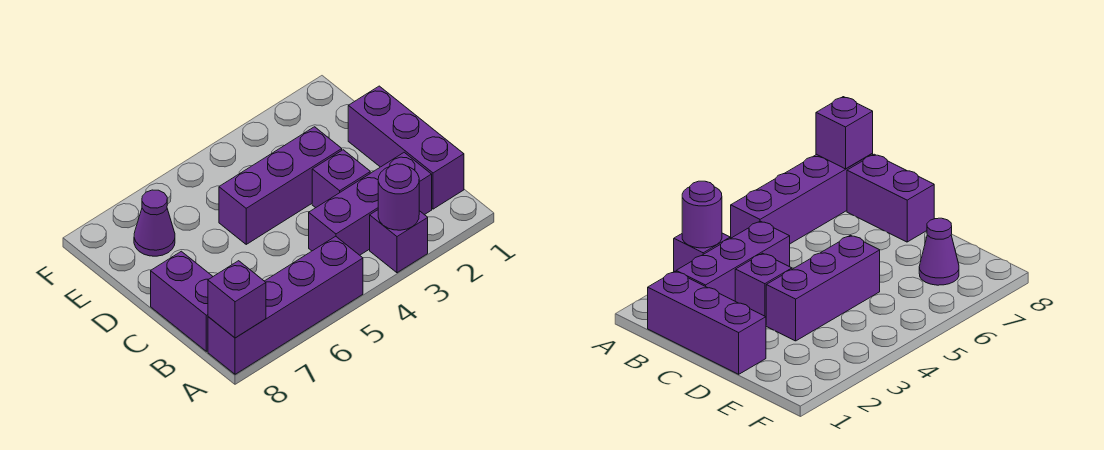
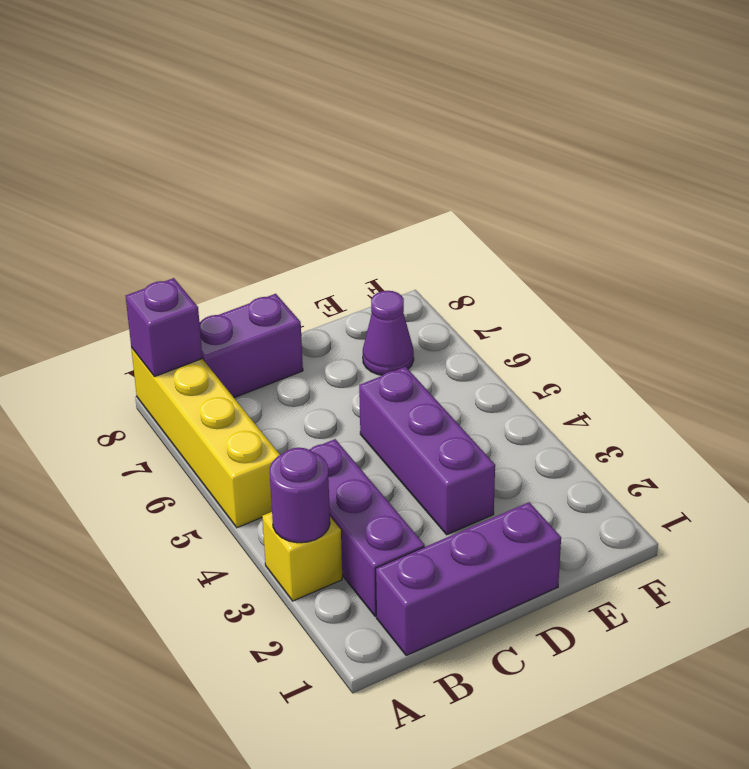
purple 1x1 brick [370,210,428,273] -> yellow 1x1 brick [262,512,342,601]
purple 1x4 brick [208,236,363,374] -> yellow 1x4 brick [131,348,280,528]
purple 1x1 brick [312,150,370,208] -> none

